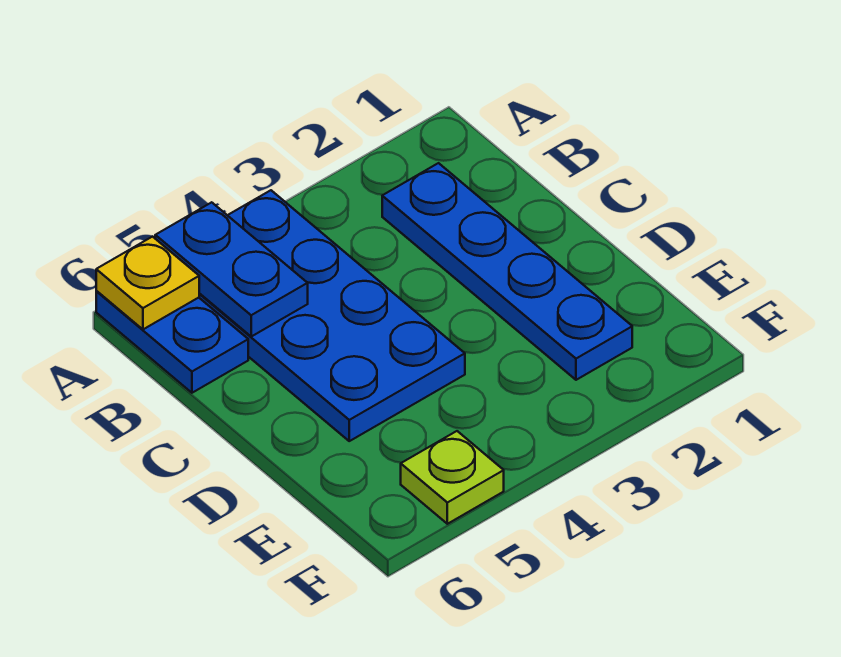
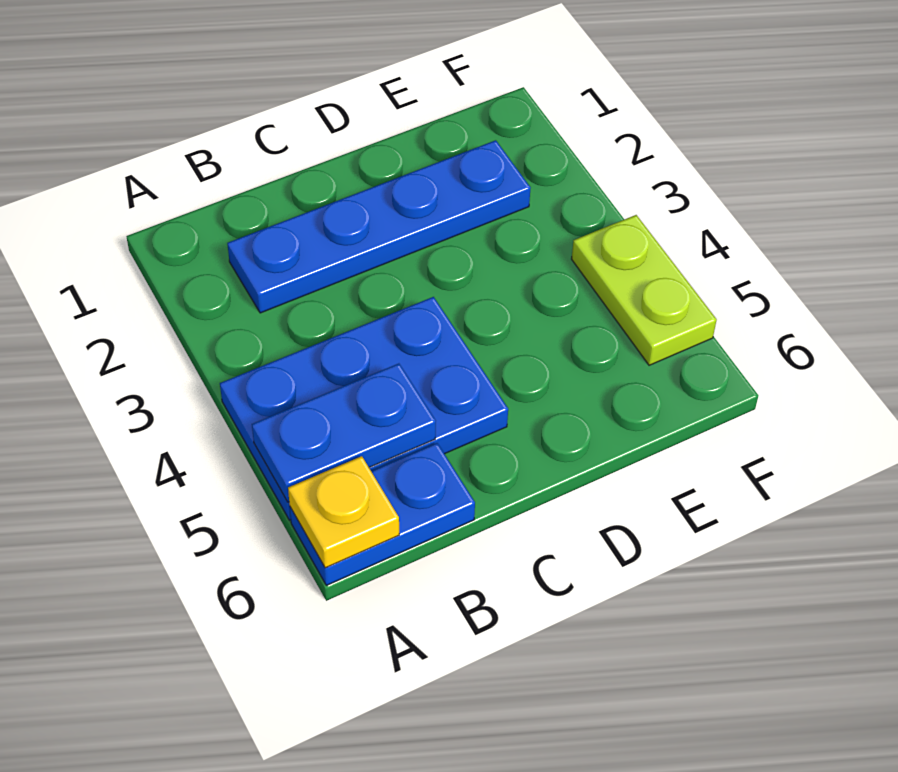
blue 2x4 plate [199,190,465,441] -> blue 2x3 plate [220,297,508,520]
lime 1x1 plate [401,431,504,524] -> lime 1x2 plate [572,215,717,365]

